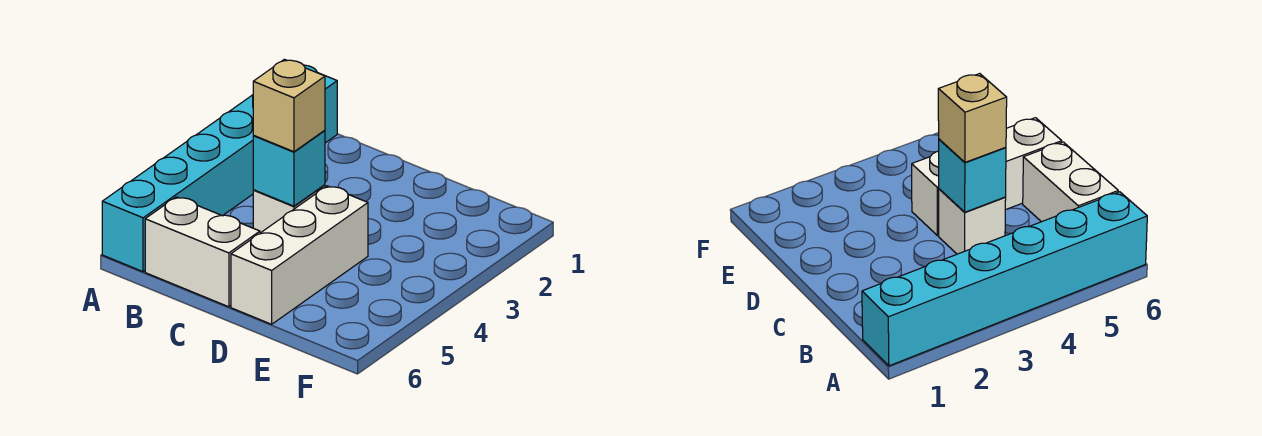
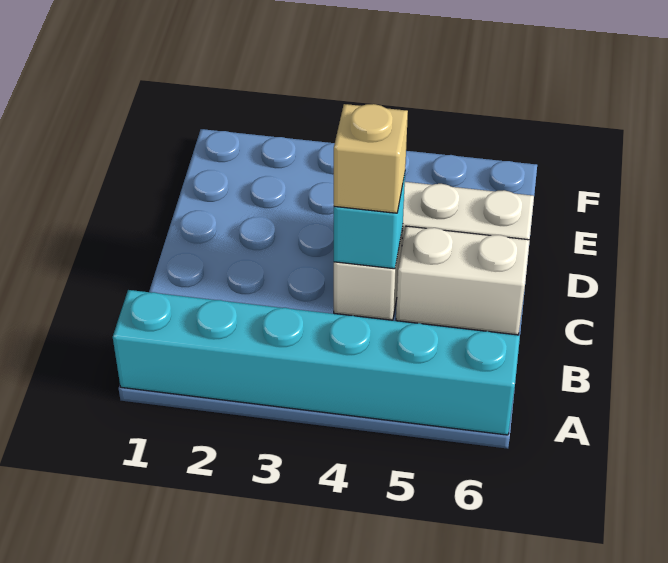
white 1x2 brick [145,197,260,307] -> white 1x2 brick turned to [396,226,530,335]

